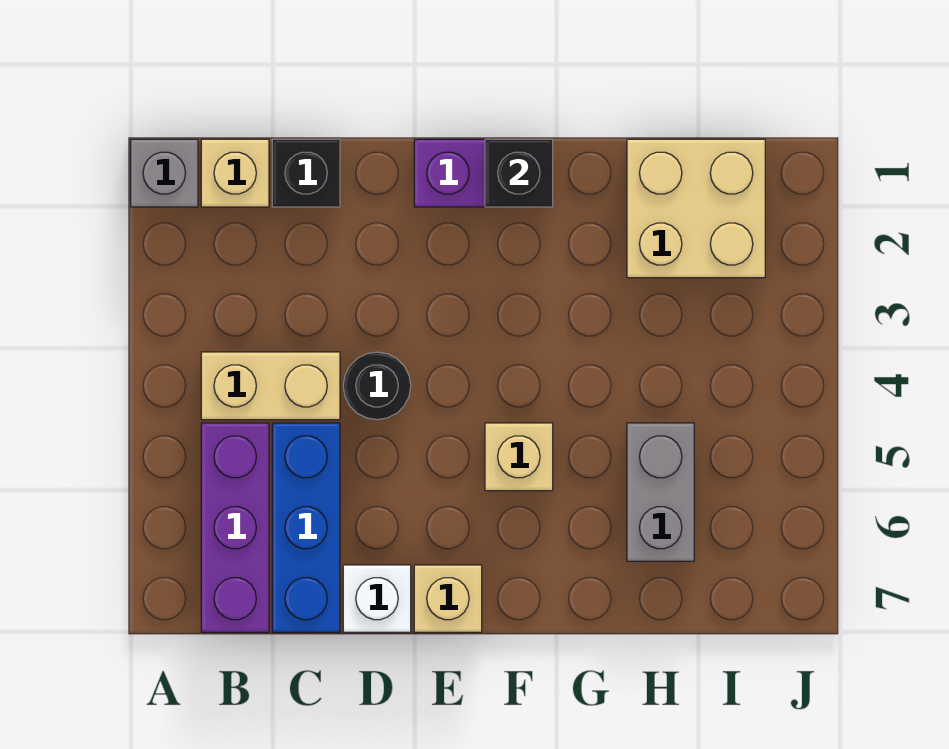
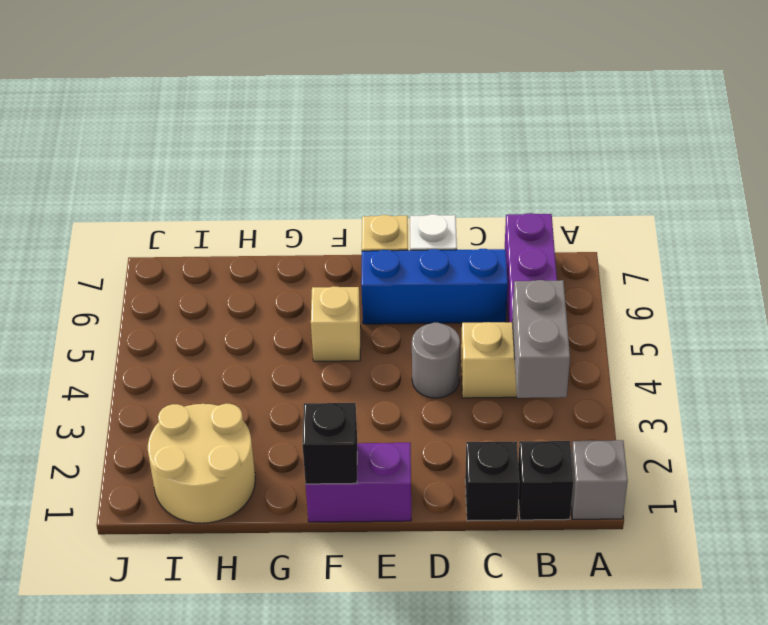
tan 1x1 brick [201,139,269,207] -> black 1x1 brick [518,441,573,520]
blue 1x3 brick [272,423,340,632] -> blue 1x3 brick turned to [361,249,508,324]
black 1x1 round brick [343,352,411,420] -> grey 1x1 round brick [412,323,460,398]
tan 2x2 brick [627,139,765,278] -> tan 2x2 round brick [148,404,255,523]
grey 1x2 brick [627,423,694,561] -> grey 1x2 brick moved to [512,280,570,398]

